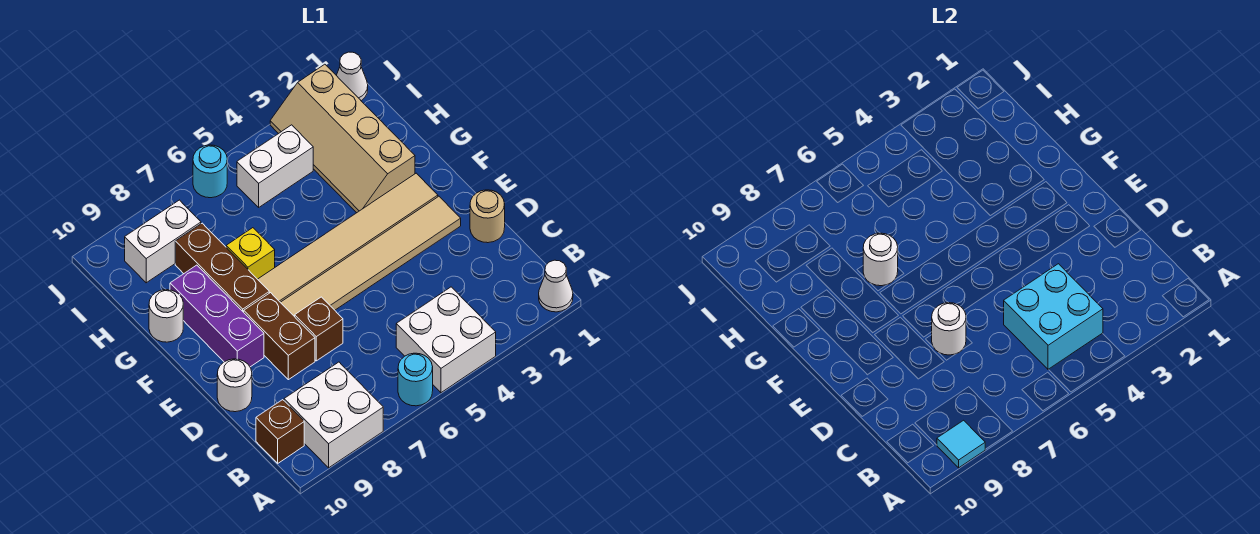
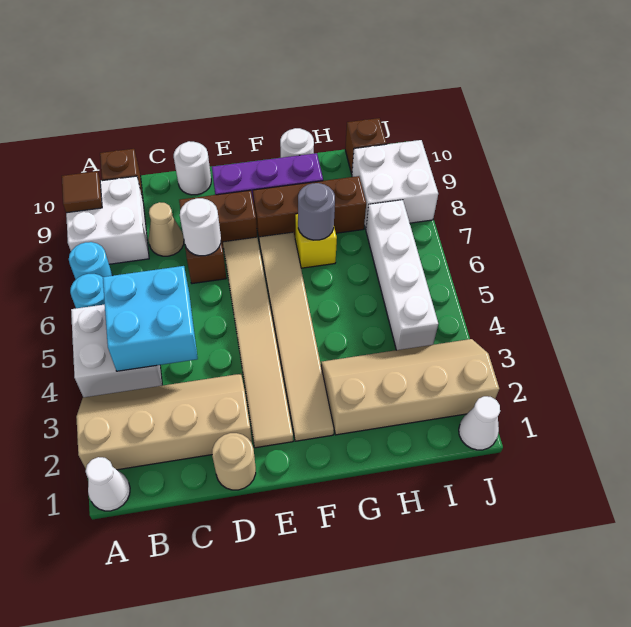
none -> tan 2x4 slope [76,374,252,470]
cyan 1x1 tile [937,420,985,468] -> brown 1x1 tile [62,171,102,213]
none -> tan 1x1 cone [149,202,184,256]
white 1x1 round brick [863,233,898,286] -> grey 1x1 round brick [298,183,335,240]
white 1x2 brick [237,125,313,207] -> white 1x4 brick [366,200,438,350]
white 1x2 brick [125,200,201,283] -> white 2x2 brick [352,140,438,229]
none -> brown 1x1 brick [345,118,387,174]
cyan 1x1 round brick [193,145,227,198] -> cyan 1x1 round brick moved to [69,242,113,279]

